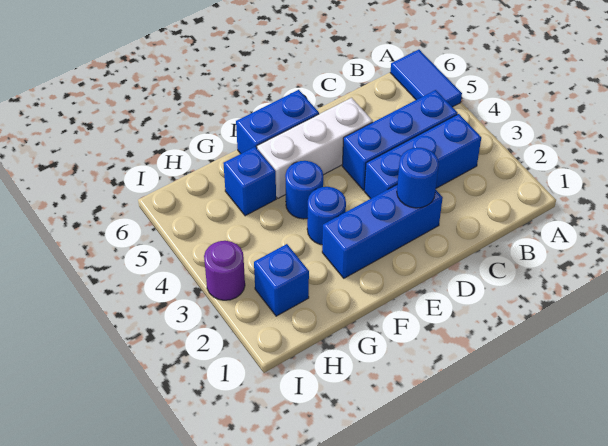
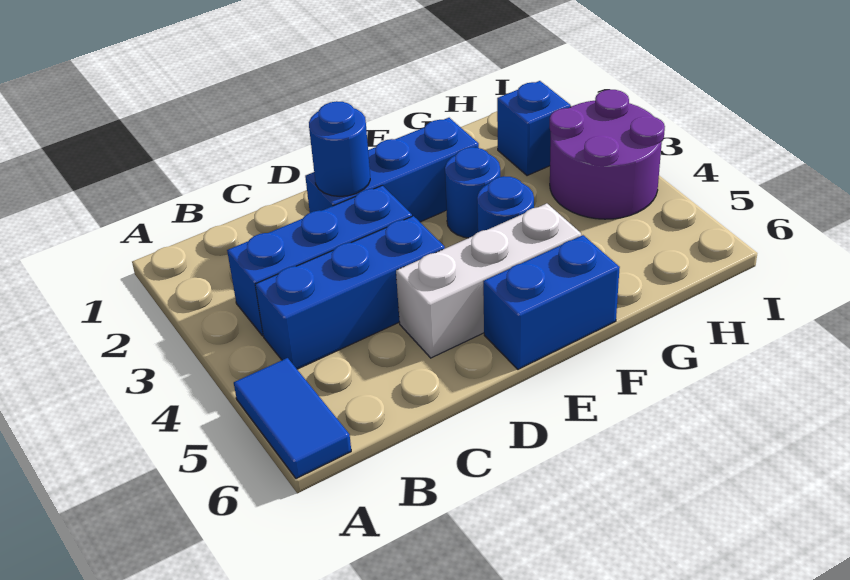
blue 1x1 brick [223,147,276,216] -> none
purple 1x1 round brick [204,241,245,300] -> purple 2x2 round brick [550,90,665,219]

